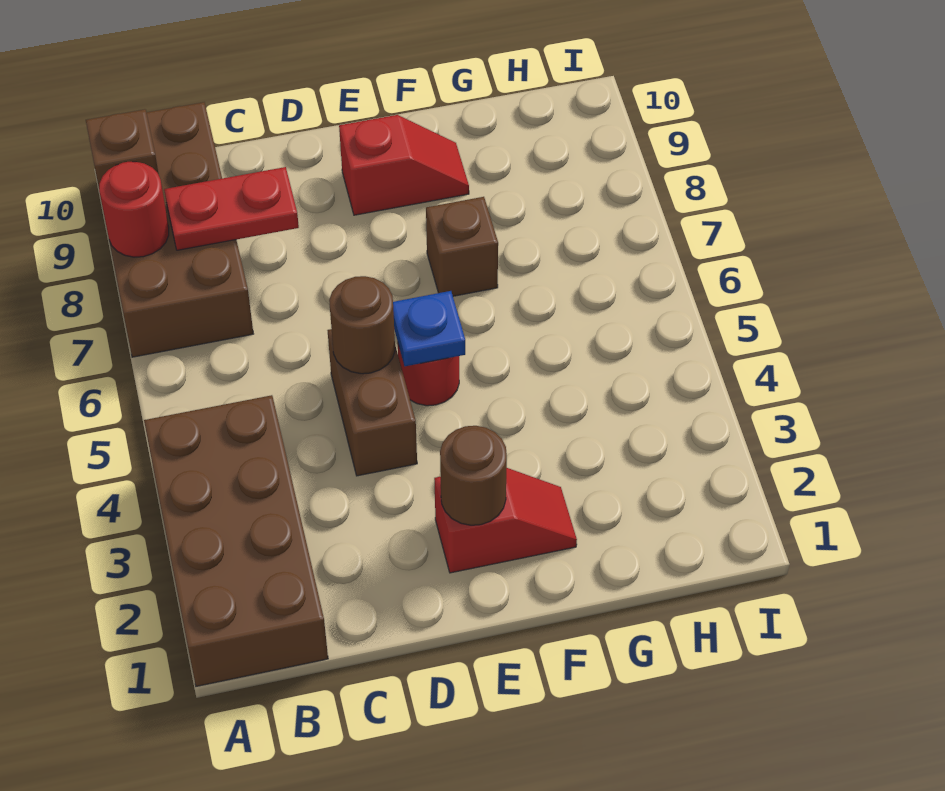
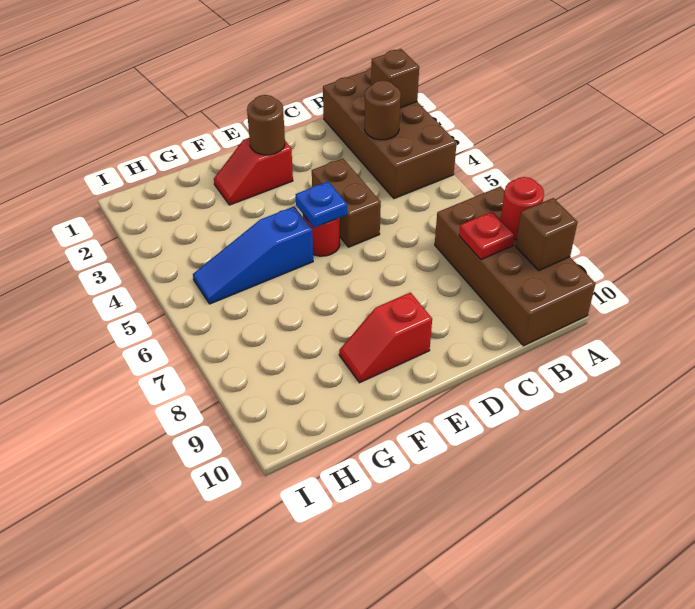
red 1x2 plate [164,167,299,250] -> red 1x1 plate [459,212,514,260]
brown 1x1 round brick [329,276,395,374] -> brown 1x1 round brick moved to [365,80,401,140]
none -> blue 1x3 slope [193,206,313,304]
brown 1x1 brick [426,197,498,296] -> brown 1x1 brick moved to [371,49,419,108]

